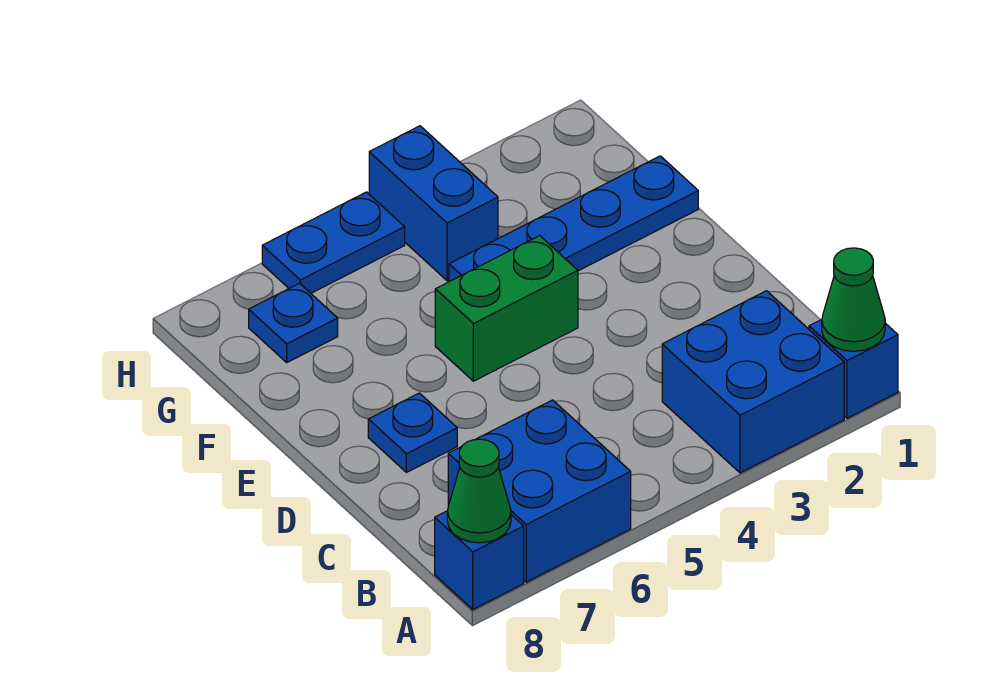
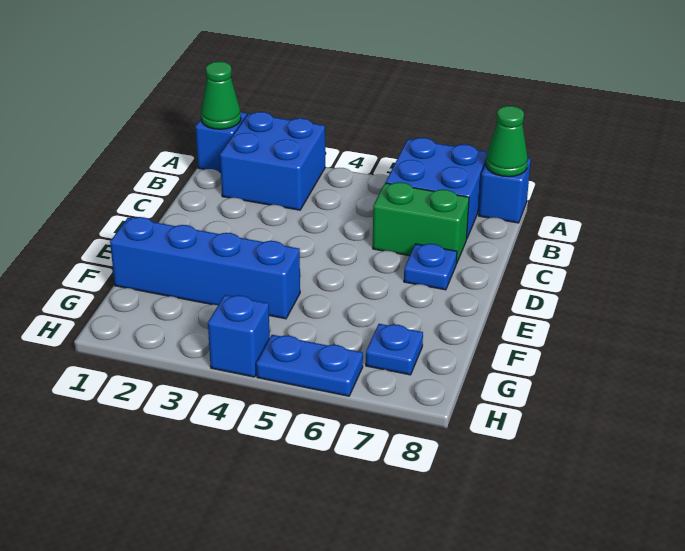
green 1x2 brick [435,236,578,381] -> green 1x2 brick moved to [373,182,469,264]
blue 1x4 plate [449,156,698,282] -> blue 1x4 brick [110,217,300,319]
blue 1x2 brick [369,126,498,281] -> blue 1x1 brick [208,295,270,377]

